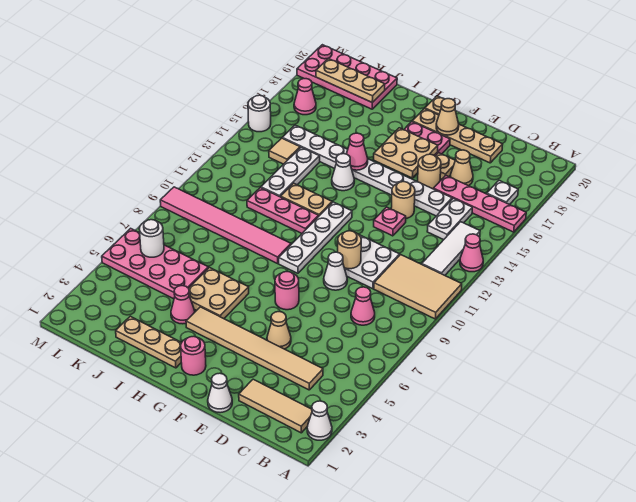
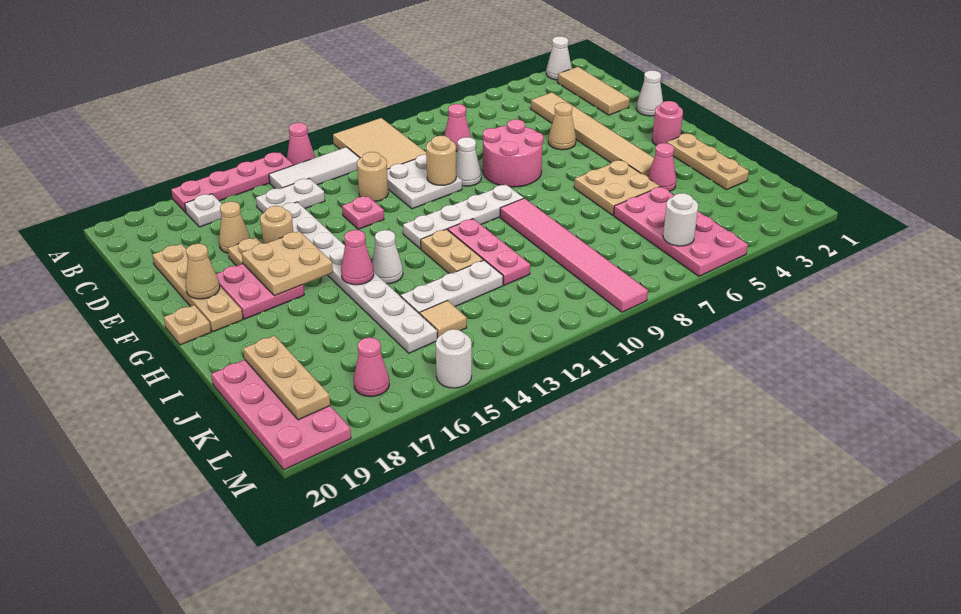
pink 1x4 plate [433,175,526,232] -> pink 1x4 plate turned to [171,152,293,212]
tan 1x1 round brick [391,182,415,218] -> tan 1x1 round brick moved to [357,152,388,202]
pink 1x1 round brick [275,271,299,310] -> pink 2x2 round brick [483,119,543,187]

